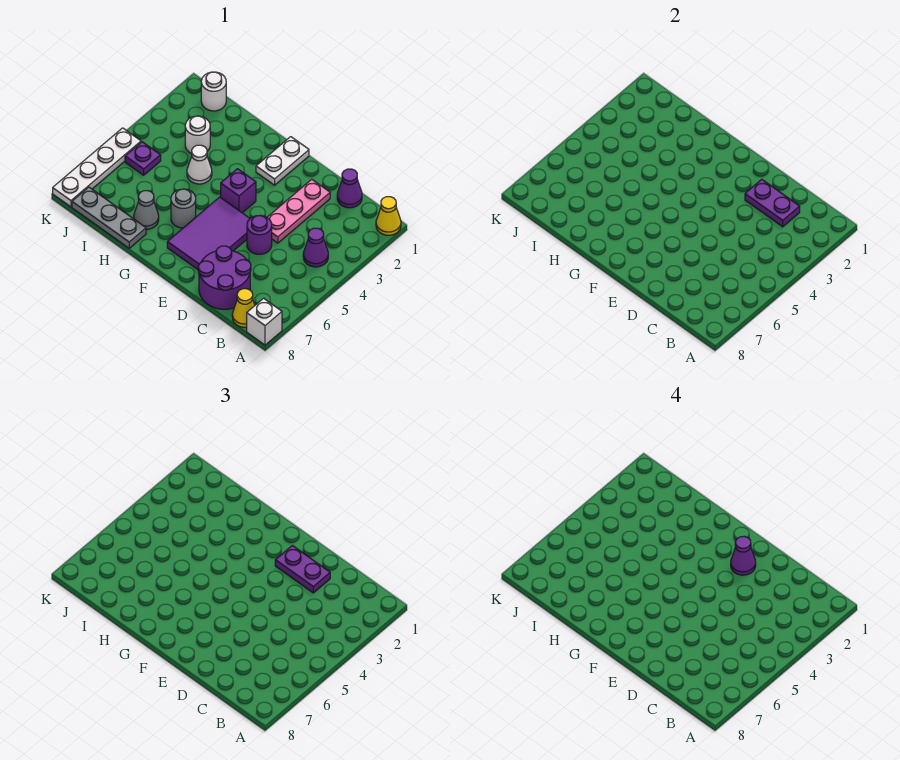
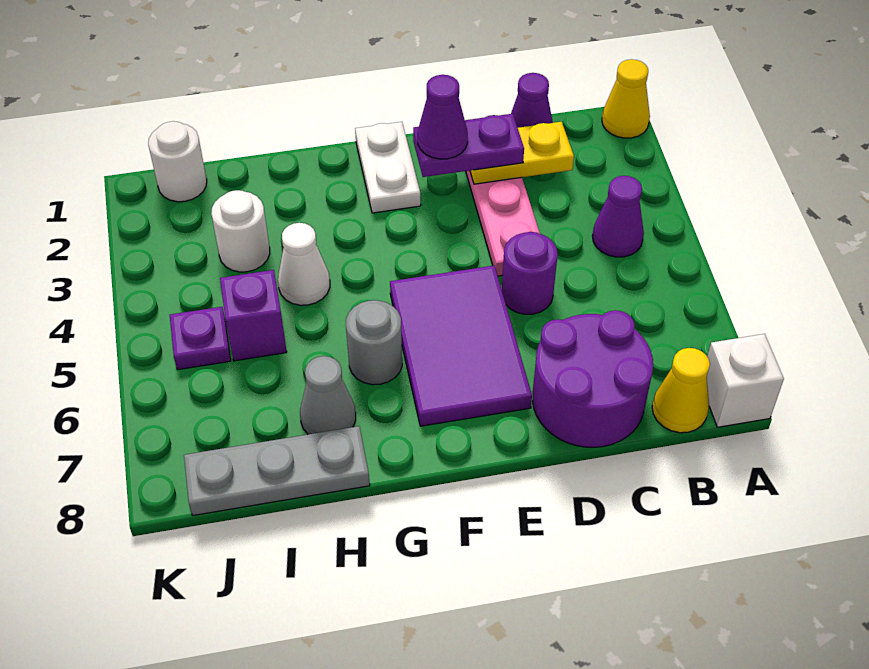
purple 1x2 plate [745,179,800,227] -> yellow 1x2 plate [470,122,574,184]
purple 1x1 brick [221,169,256,213] -> purple 1x1 brick moved to [220,270,287,361]
white 1x4 plate [53,128,141,207] -> none

